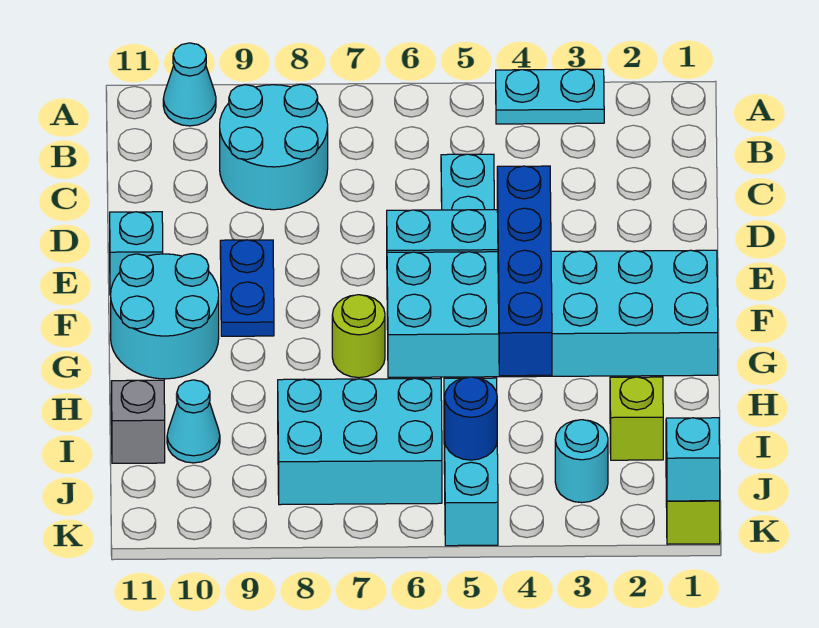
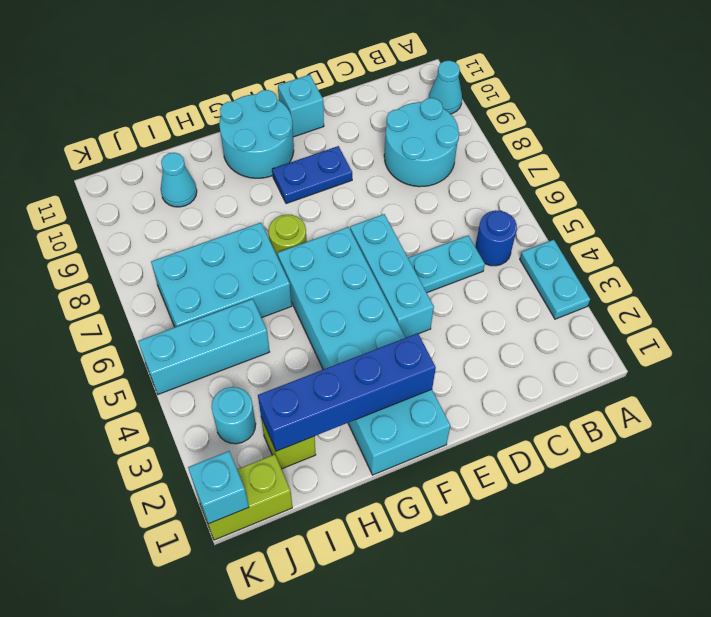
blue 1x4 brick [497,166,552,376] -> blue 1x4 brick moved to [258,333,436,451]
cyan 2x3 brick [278,378,442,505] -> cyan 2x3 brick turned to [151,223,292,327]
grey 1x1 brick [111,380,165,463] -> none
blue 1x1 round brick [445,377,497,460] -> blue 1x1 round brick moved to [475,210,517,266]

